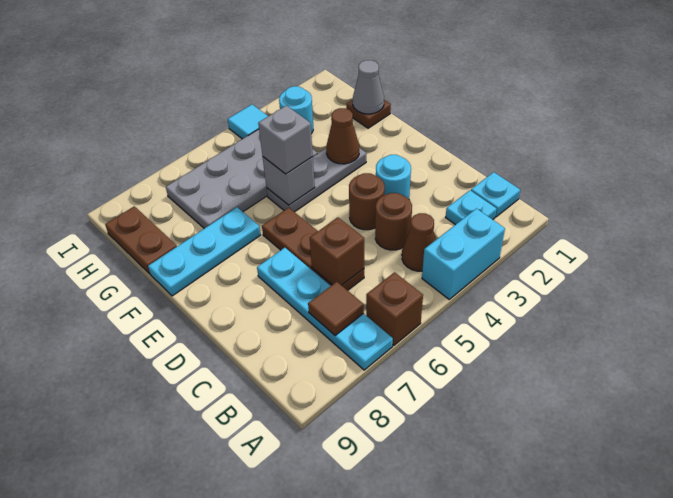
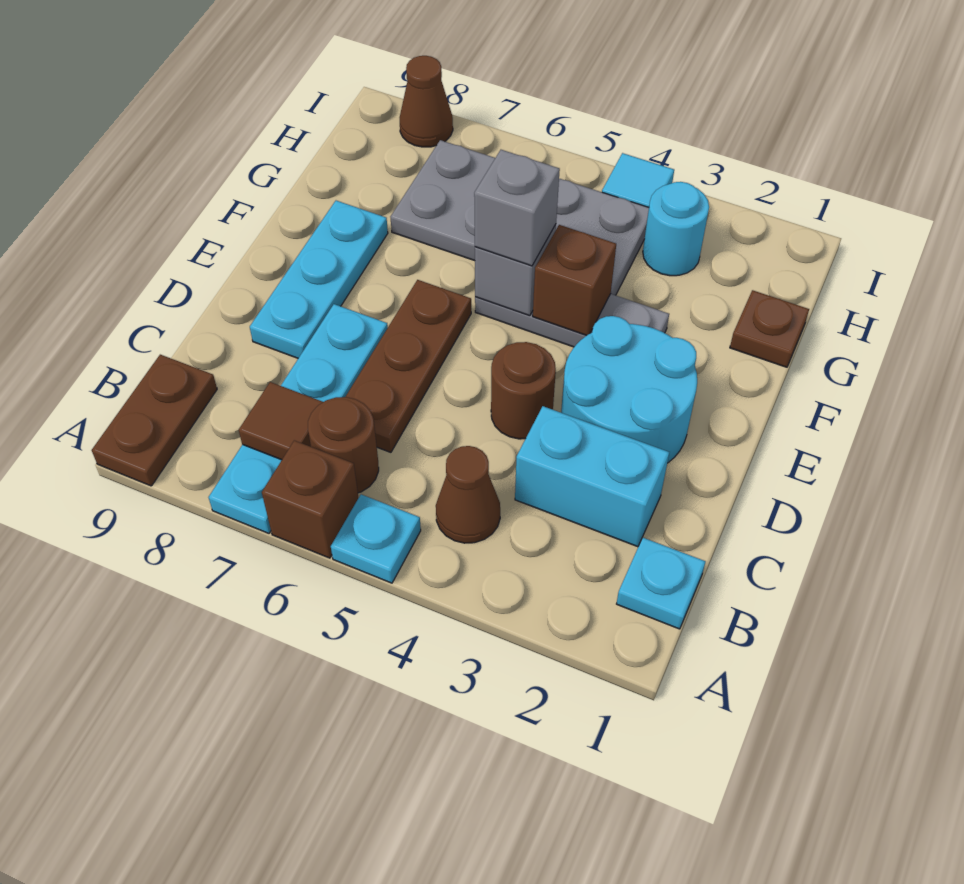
cyan 1x2 brick [422,209,505,299] -> cyan 1x2 brick moved to [515,406,669,547]
cyan 1x1 plate [446,190,496,225] -> cyan 1x1 plate moved to [331,494,421,583]
brown 1x1 round brick [375,193,412,250] -> brown 1x1 round brick moved to [308,397,379,493]
brown 1x1 brick [310,217,364,285] -> brown 1x1 brick moved to [533,225,616,335]
cyan 1x1 round brick [376,155,411,199] -> cyan 2x2 round brick [561,316,697,463]
brown 1x1 cone [326,108,359,164] -> brown 1x1 cone moved to [400,56,453,147]
cyan 1x3 plate [148,207,261,296] -> cyan 1x3 plate turned to [250,201,388,358]
grey 1x1 cone [353,60,384,114] -> none
brown 1x2 plate [105,206,177,274] -> brown 1x2 plate moved to [92,355,217,486]

